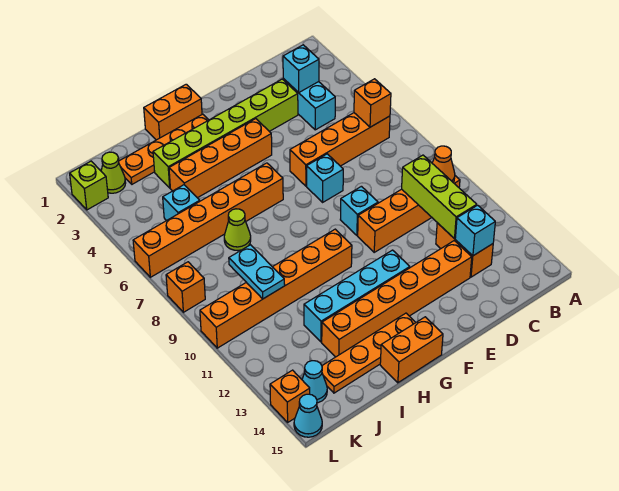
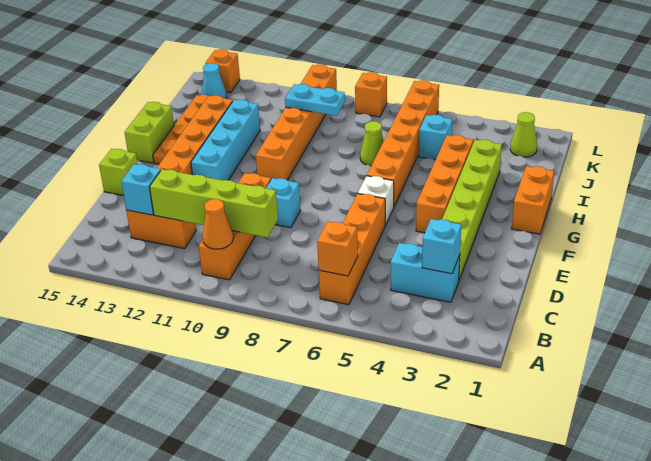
lime 1x3 brick [402,155,477,239] -> lime 1x4 brick [150,169,278,238]
cyan 1x1 brick [307,154,343,202] -> none
none -> white 1x1 brick [358,176,394,225]
orange 1x4 plate [119,114,208,184] -> none
orange 1x2 brick [380,317,443,383] -> lime 1x2 brick [125,102,174,163]
lime 1x1 brick [70,161,108,210] -> lime 1x1 brick moved to [99,149,138,195]
cyan 1x1 cone [294,394,322,437] -> none

